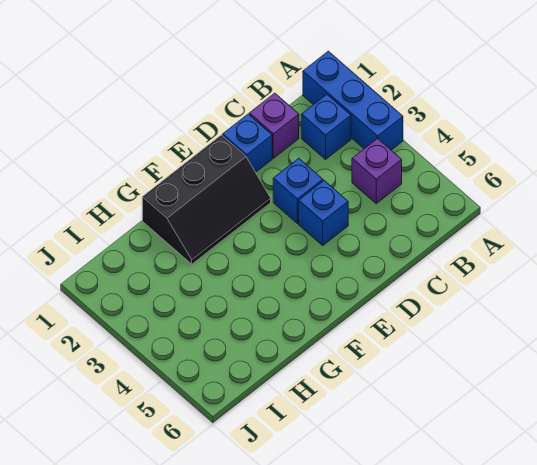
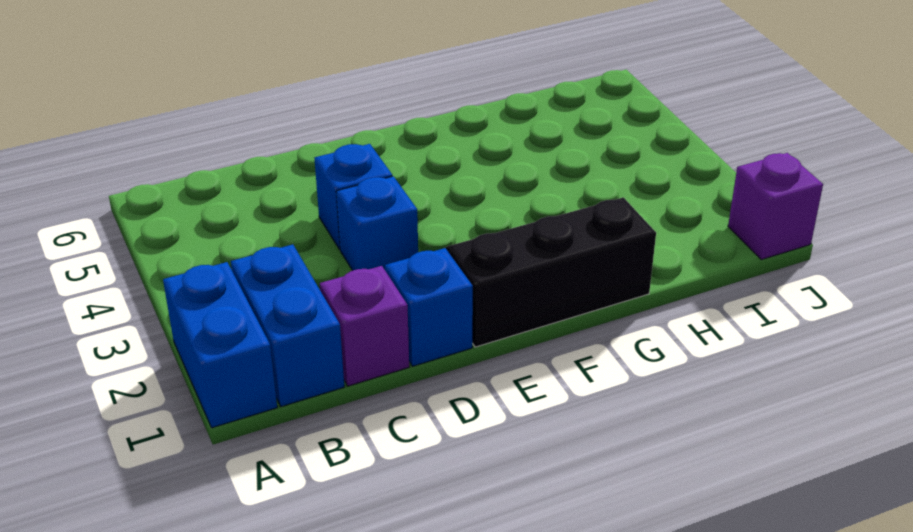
blue 1x3 brick [303,51,403,150] -> blue 1x2 brick [163,262,277,428]
blue 1x1 brick [301,94,351,159] -> blue 1x2 brick [231,244,344,406]
purple 1x1 brick [352,138,402,204] -> purple 1x1 brick moved to [728,153,823,260]

